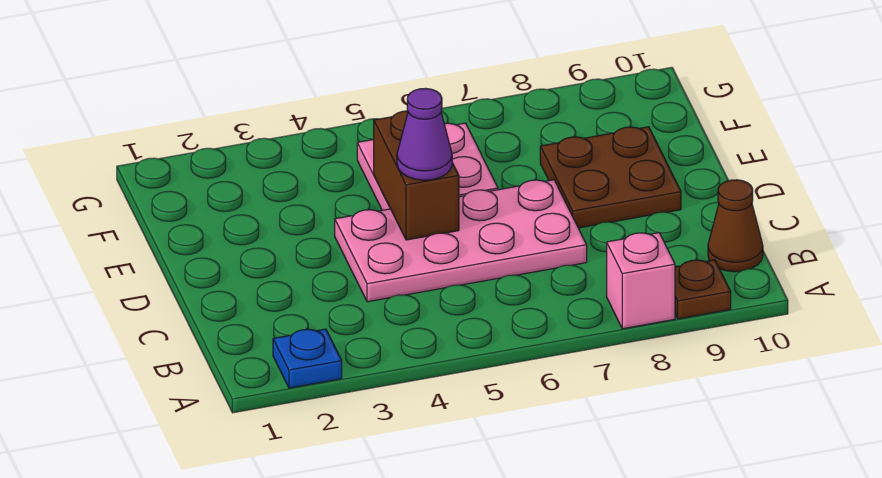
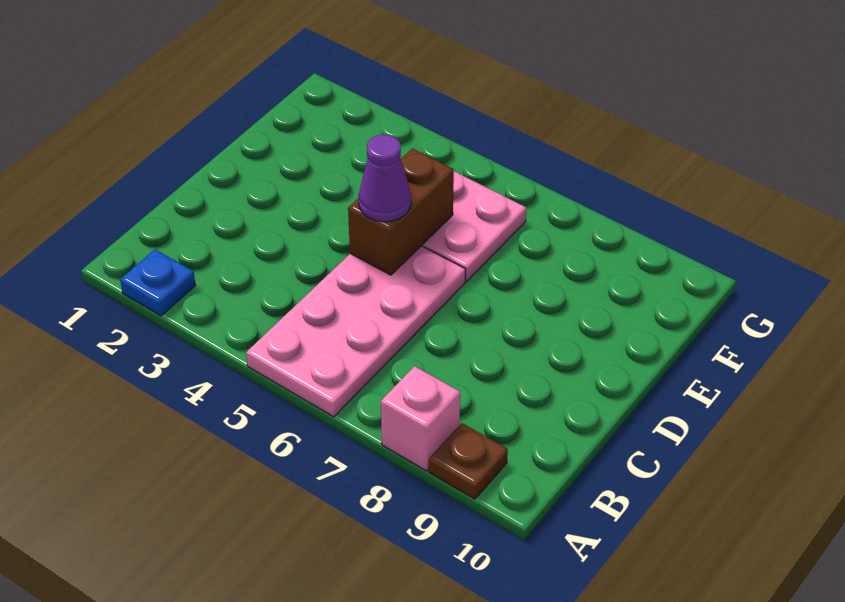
brown 1x1 cone [708,180,763,272] -> none
pink 2x4 plate [335,180,587,302] -> pink 2x4 plate turned to [246,246,466,417]
brown 2x2 plate [540,127,681,228] -> none

